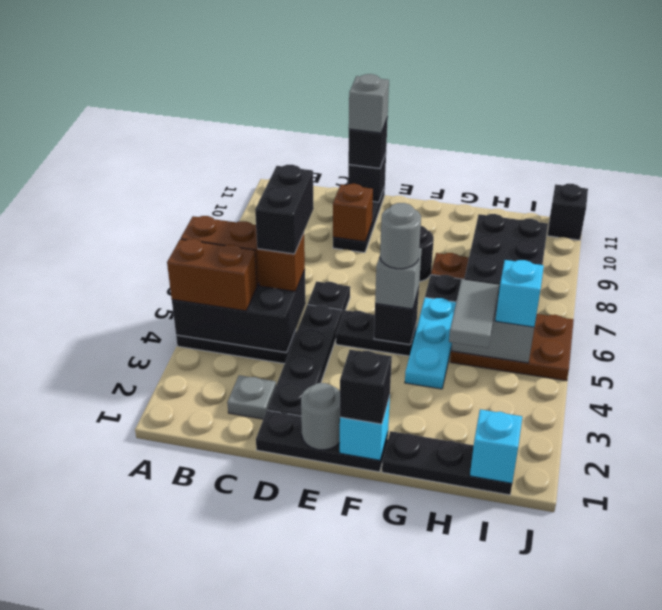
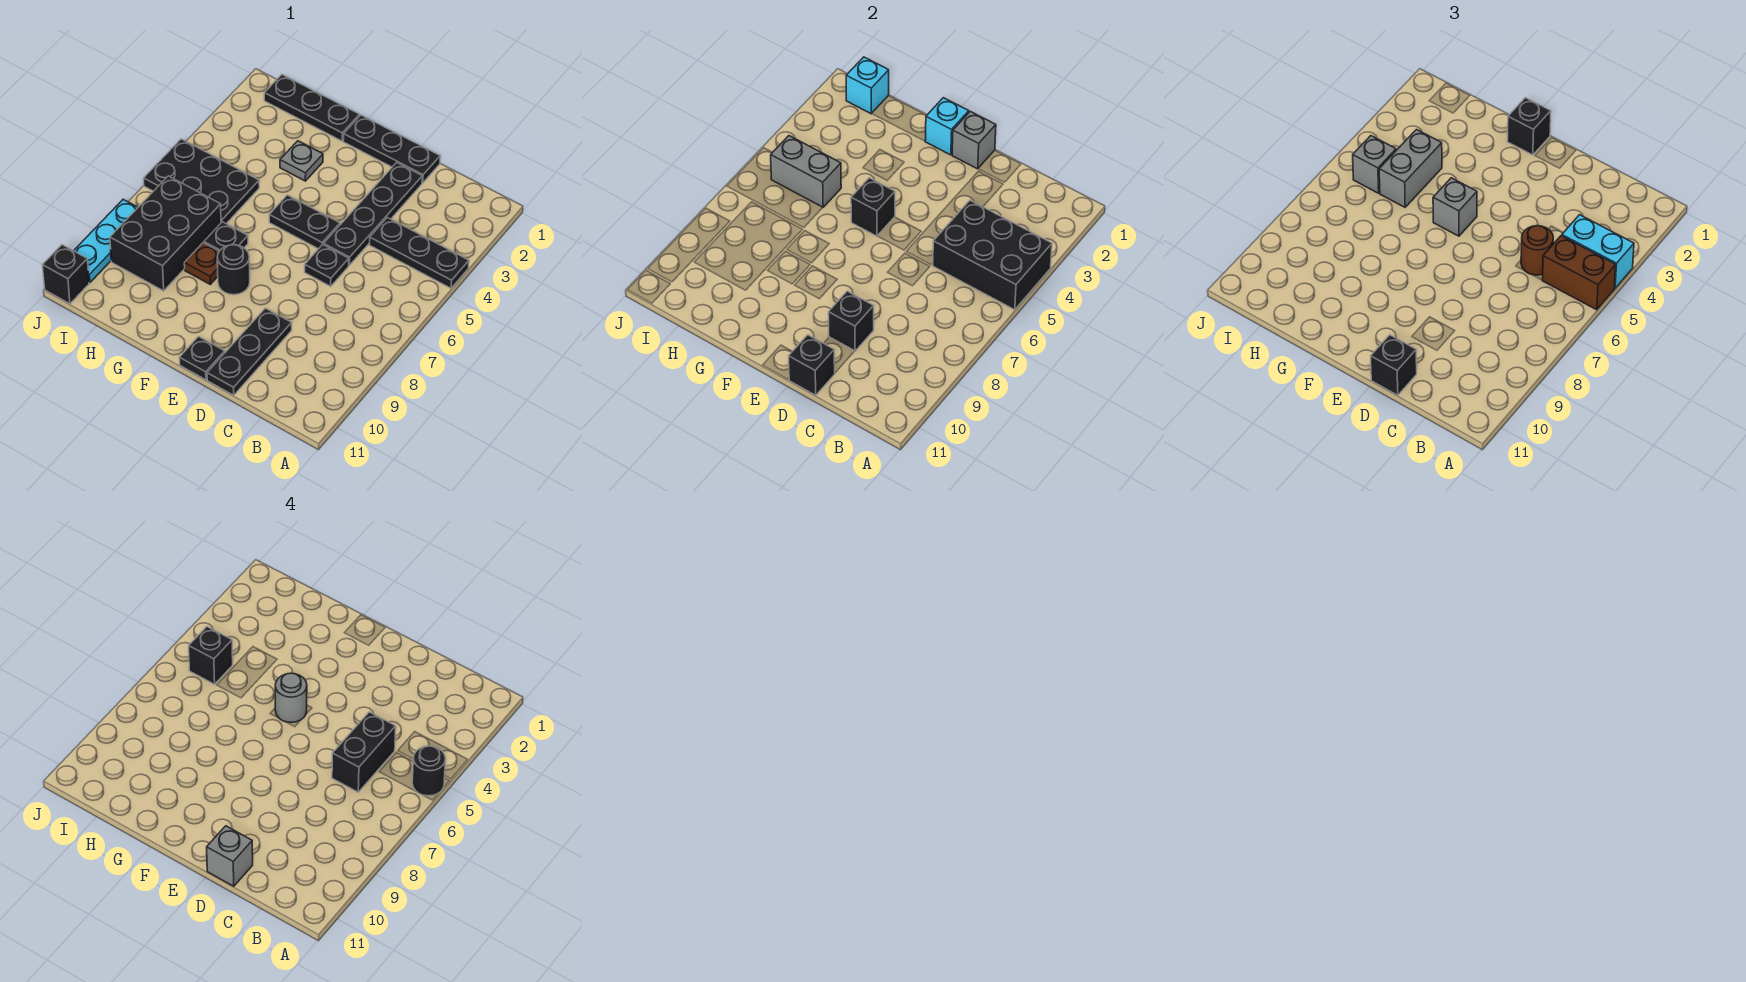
brown 1x2 brick [167,239,257,311] -> cyan 1x2 brick [1562,215,1634,288]
none -> black 1x1 round brick [412,746,446,796]
grey 1x1 plate [227,375,276,419] -> grey 1x1 plate moved to [280,141,323,181]
brown 1x1 brick [257,233,305,291] -> brown 1x1 round brick [1521,226,1553,275]
brown 1x1 brick [333,184,373,242] -> black 1x1 brick [828,291,874,351]
grey 1x1 round brick [301,383,340,450] -> grey 1x1 brick [952,111,996,169]
none -> black 1x1 plate [179,337,225,380]
cyan 1x3 plate [405,297,456,389] -> cyan 1x3 plate moved to [74,199,138,282]
grey 1x2 tile [449,280,499,348] -> grey 1x2 brick [1379,130,1442,207]
brown 2x3 plate [450,314,574,381] -> black 2x3 plate [144,139,259,224]
cyan 1x1 brick [495,260,544,327] -> grey 1x1 brick [1353,136,1396,193]
none -> black 1x1 brick [189,627,233,684]

